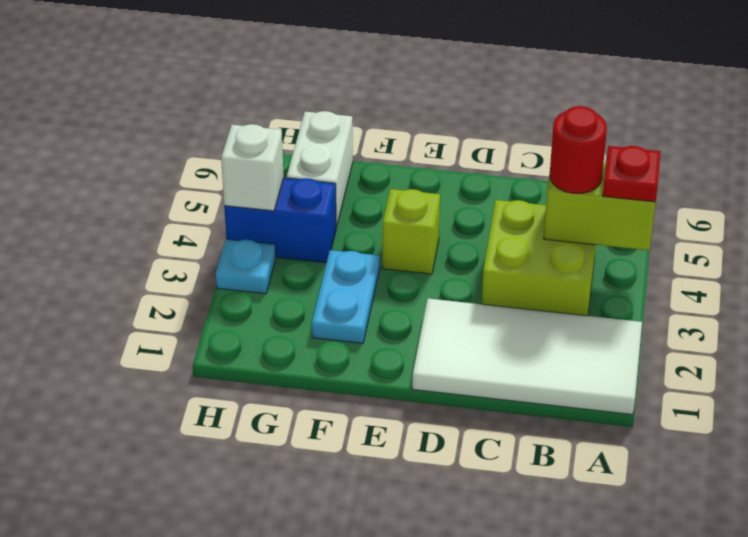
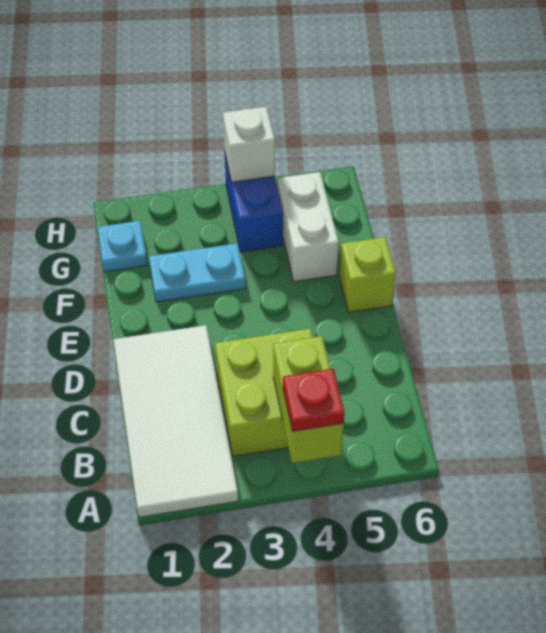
red 1x1 round brick [550,106,607,193] -> none
lime 1x1 brick [382,189,440,274] -> lime 1x1 brick moved to [339,237,396,312]
white 1x2 brick [287,111,353,227] -> white 1x2 brick turned to [277,172,339,282]
cyan 1x1 plate [216,239,276,294] -> cyan 1x1 plate moved to [97,221,147,272]

